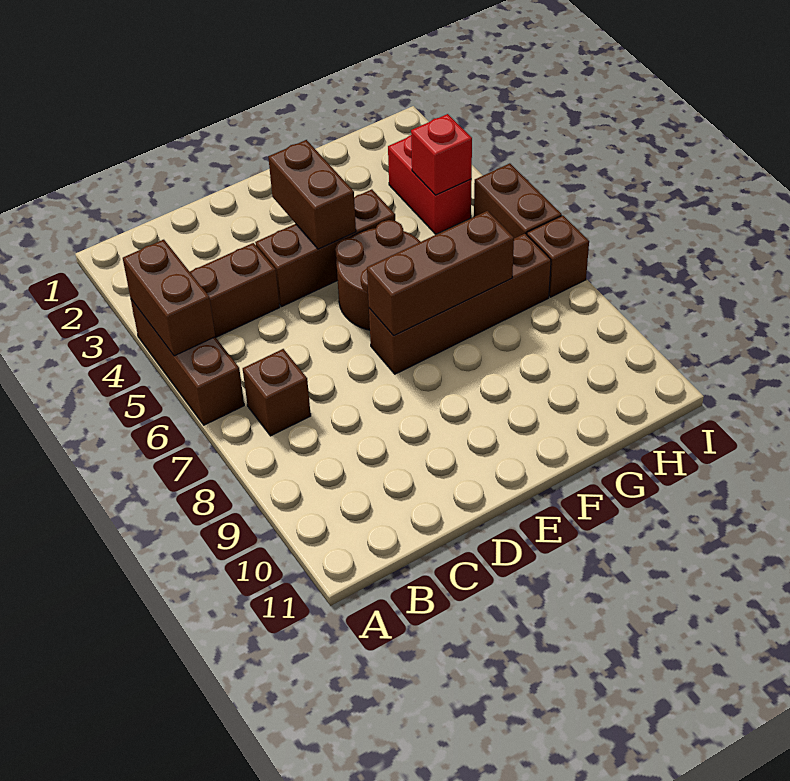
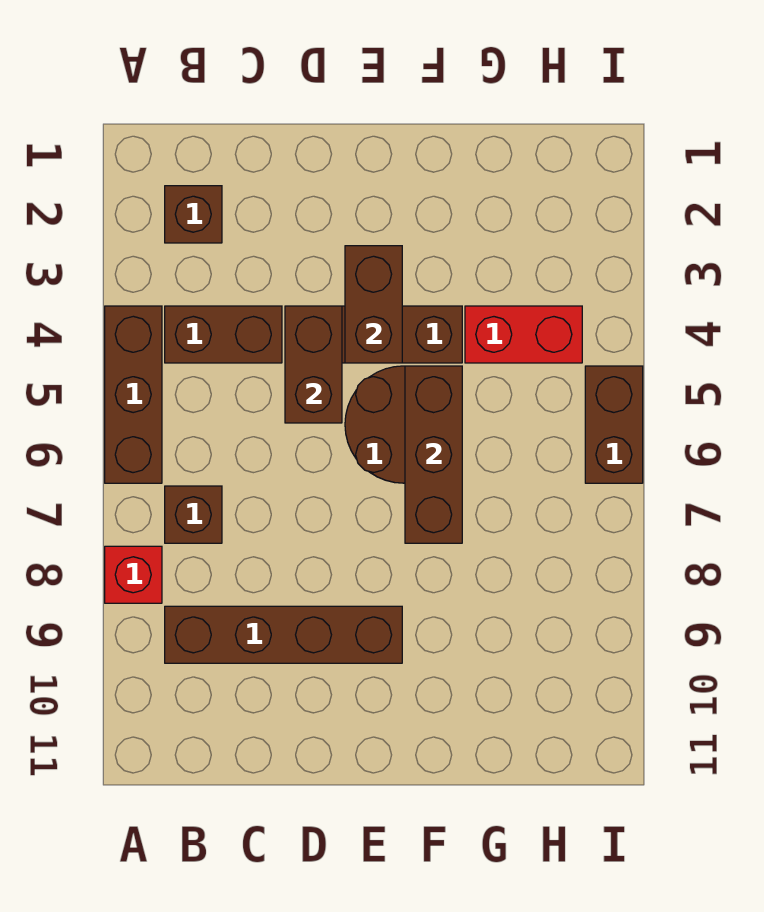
brown 1x2 brick [123,240,215,356] -> brown 1x2 brick moved to [285,306,342,423]
brown 1x4 brick [369,234,551,374] -> brown 1x4 brick moved to [165,606,402,663]
brown 1x3 brick [367,211,514,336] -> brown 1x3 brick turned to [405,366,462,543]
red 1x2 brick [388,135,472,234] -> red 1x2 brick turned to [465,306,582,363]
red 1x1 brick [411,114,472,195] -> red 1x1 brick moved to [105,546,162,603]
brown 1x1 brick [527,215,589,297] -> brown 1x1 brick moved to [165,186,222,243]

